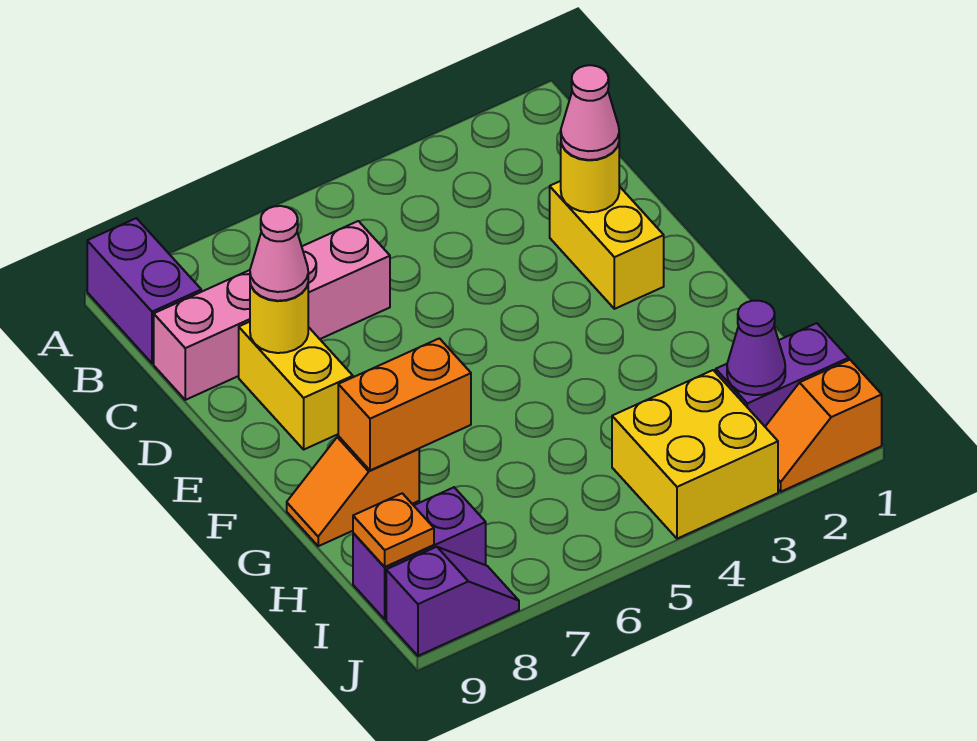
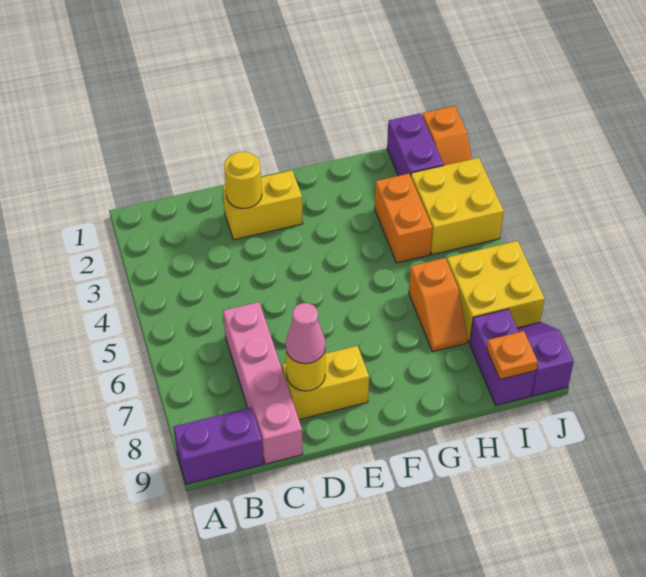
pink 1x1 cone [561,65,619,160] -> none
orange 1x2 brick [338,338,471,470] -> orange 1x2 brick moved to [375,174,432,263]
orange 1x2 slope [287,436,419,546] -> orange 1x2 slope moved to [409,258,468,352]
purple 1x1 cone [727,301,785,395] -> none
none -> yellow 2x2 brick [447,241,545,343]

